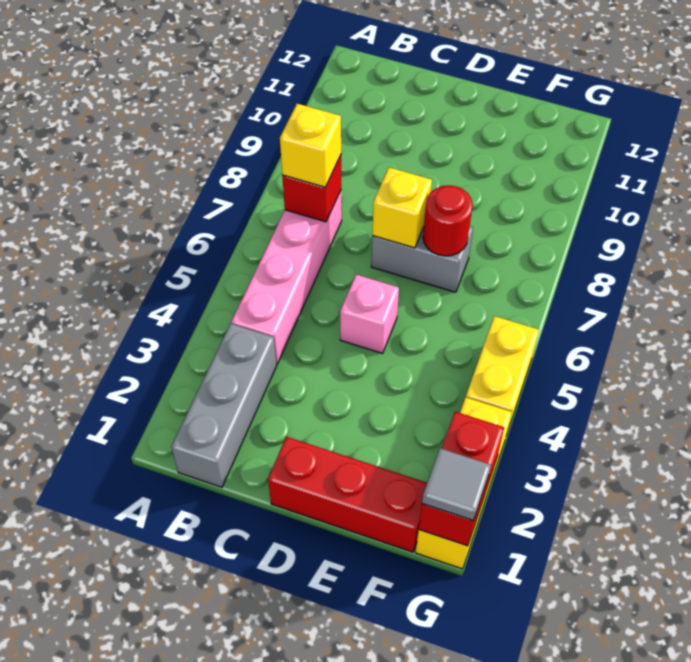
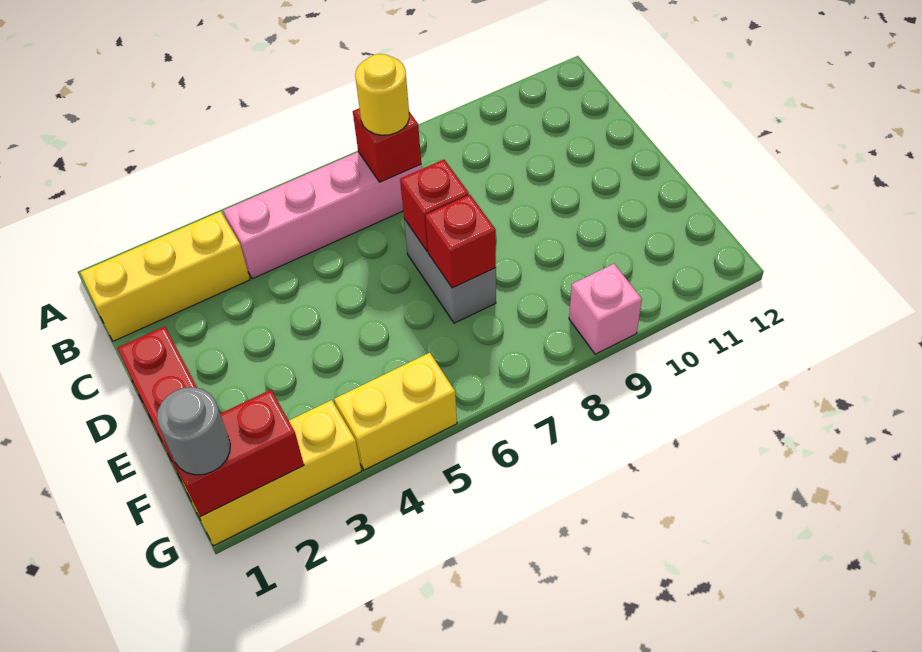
grey 1x3 brick [171,324,277,487] -> yellow 1x3 brick [80,211,250,341]
yellow 1x1 brick [280,104,341,187] -> yellow 1x1 round brick [355,54,409,135]
pink 1x1 brick [340,275,399,353] -> pink 1x1 brick moved to [569,264,642,354]
yellow 1x1 brick [372,167,432,248] -> red 1x1 brick [400,160,469,251]
red 1x1 round brick [423,185,473,256] -> red 1x1 brick [425,195,496,288]
grey 1x1 tile [422,448,491,521] -> grey 1x1 round brick [157,387,230,475]

